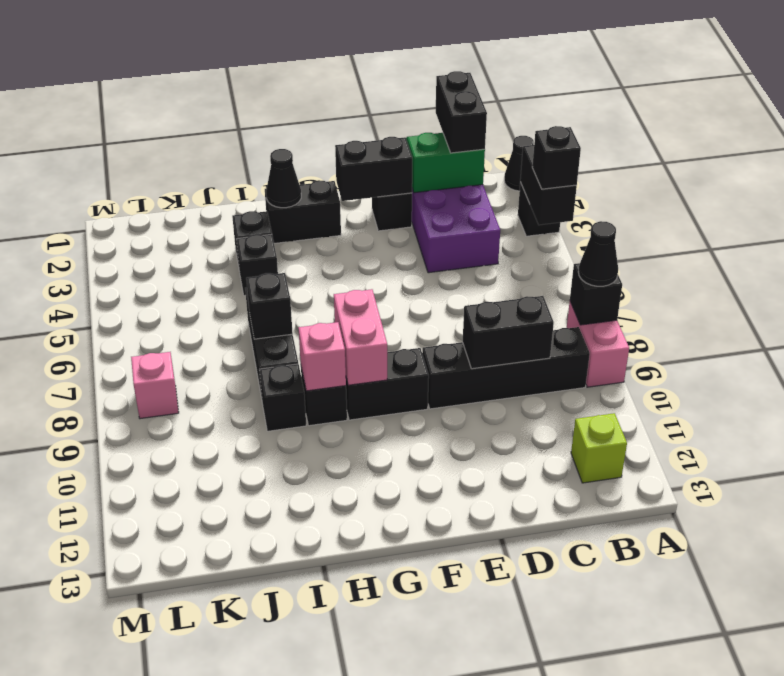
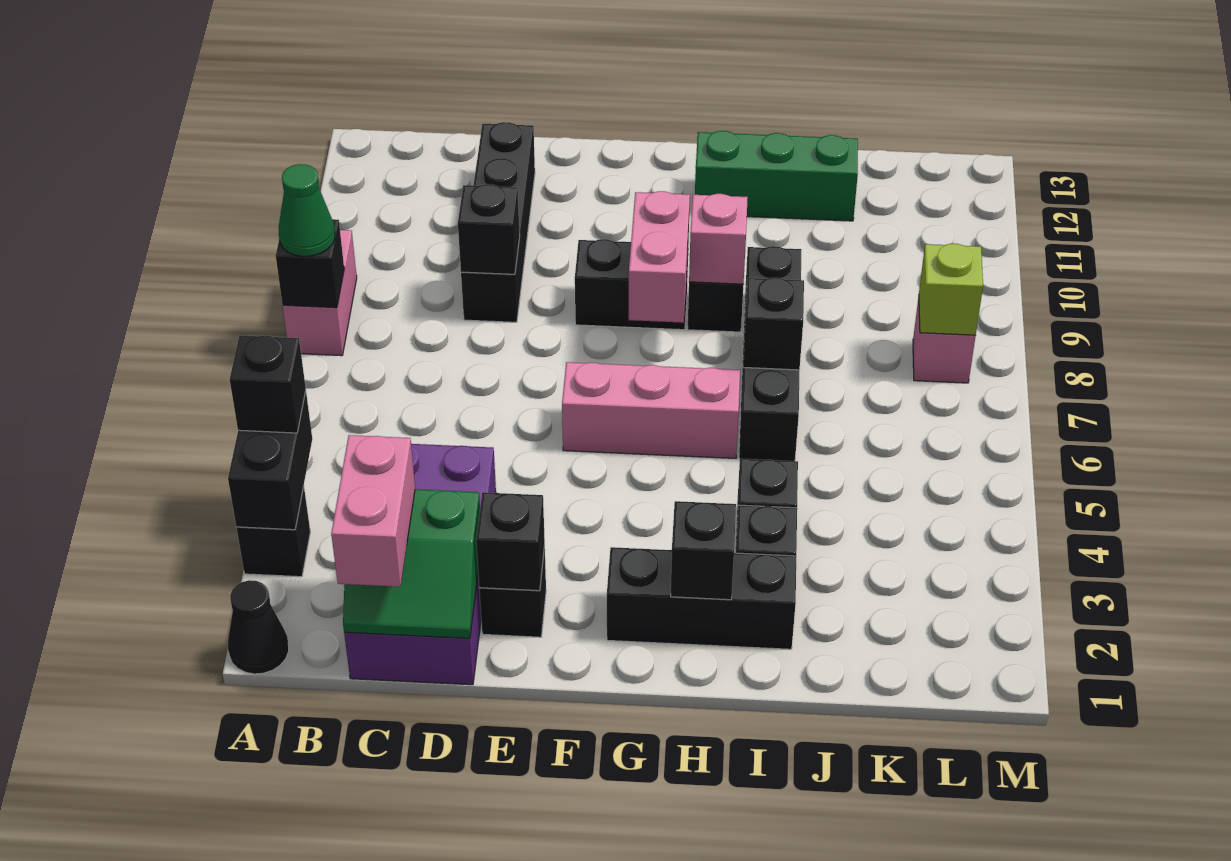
black 1x1 cone [579,221,618,286] -> green 1x1 cone [279,164,335,257]
black 1x4 brick [422,327,590,409] -> black 1x4 brick turned to [461,122,535,322]
lime 1x1 brick [571,413,627,483] -> lime 1x1 brick moved to [919,244,983,335]
black 1x2 brick [436,71,487,153] -> pink 1x2 brick [331,435,415,587]
black 1x2 brick [463,296,554,369] -> black 1x1 brick [458,184,520,274]
black 1x2 brick [335,137,412,201] -> black 1x1 brick [476,492,545,591]
none -> pink 1x3 brick [562,362,740,458]
black 1x2 brick [265,180,341,243] -> black 1x3 brick [607,547,796,649]
black 1x1 cone [266,149,301,208] -> black 1x1 brick [671,501,736,600]
none -> green 1x3 brick [695,131,858,221]

